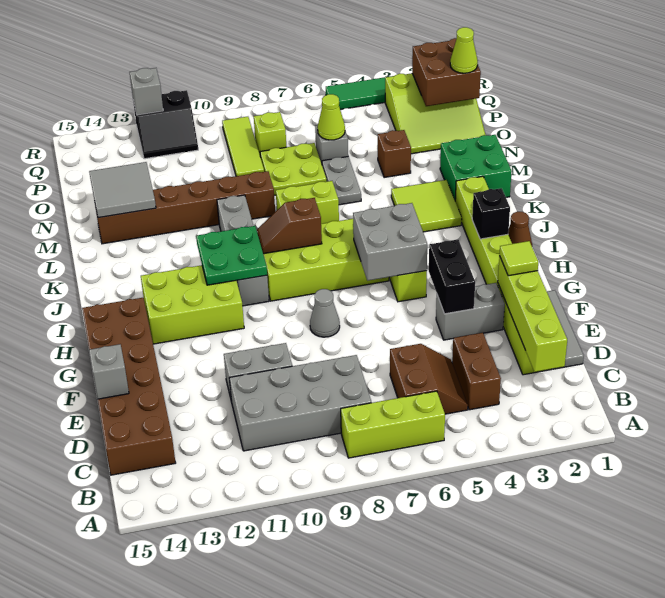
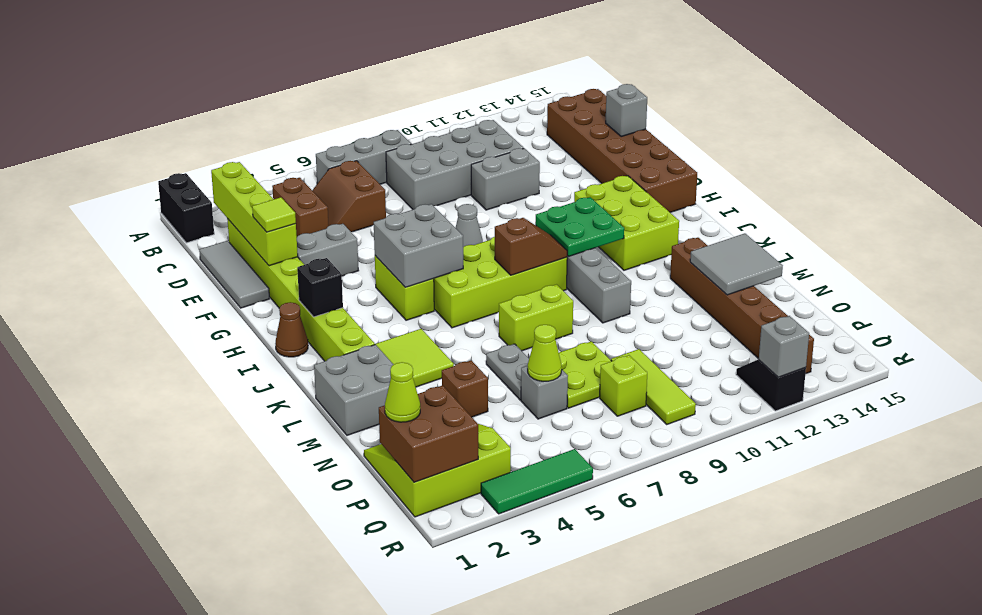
lime 1x3 brick [341,391,445,458] -> grey 1x3 brick [316,130,411,184]
black 1x2 brick [429,240,475,314] -> black 1x2 brick moved to [158,173,214,243]
lime 2x3 brick [141,265,244,344] -> lime 2x3 brick turned to [574,176,679,270]
green 2x2 brick [440,135,512,200] -> grey 2x2 brick [314,345,394,435]
brown 1x6 brick [95,171,275,244] -> brown 1x6 brick turned to [670,238,814,374]
black 2x2 slope [133,90,198,159] -> black 1x2 slope [736,359,806,411]

